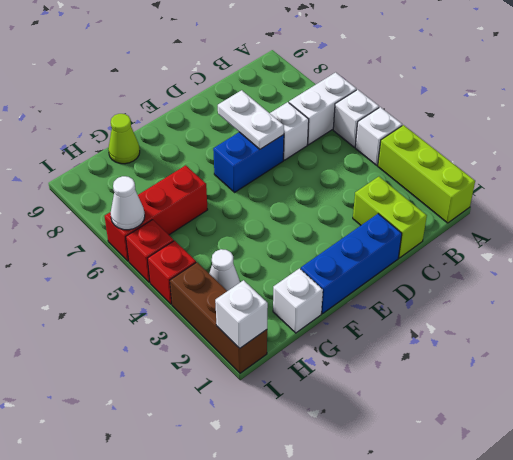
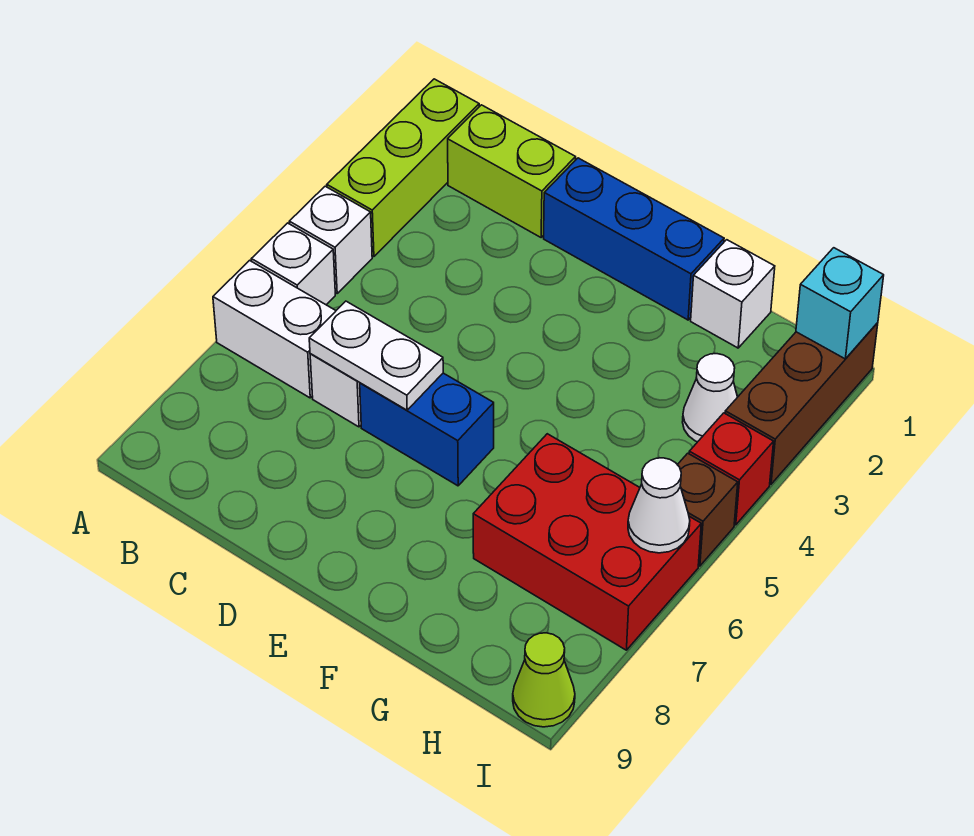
lime 1x2 brick [353,177,427,258] -> lime 1x2 brick turned to [448,105,576,237]
white 1x2 plate [218,90,284,149] -> white 1x2 plate turned to [309,301,443,410]
red 1x3 brick [105,165,208,261] -> red 2x3 brick [473,434,701,650]
lime 1x1 cone [108,114,140,164] -> lime 1x1 cone moved to [513,633,575,727]
white 1x1 brick [215,280,268,348] -> cyan 1x1 brick [796,248,884,359]
red 1x1 brick [126,220,174,282] -> brown 1x1 brick [678,453,738,566]

